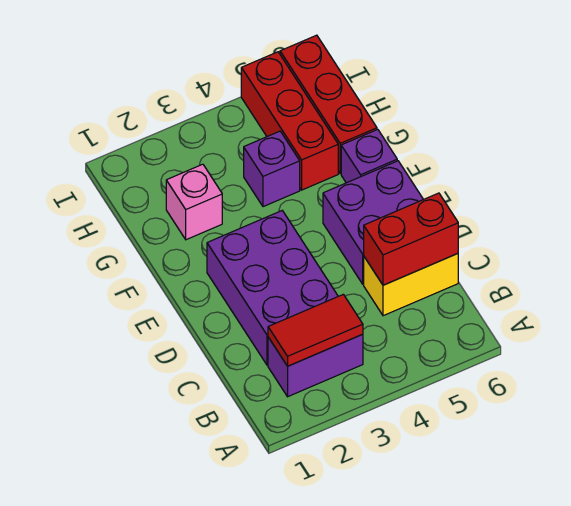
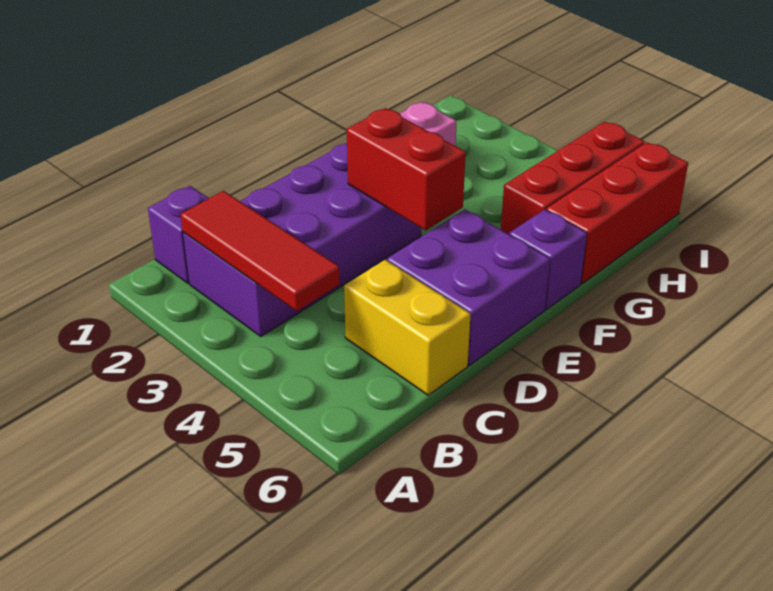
red 1x2 tile [268,294,363,366] -> red 1x3 tile [181,191,340,311]
red 1x2 brick [364,193,458,285] -> red 1x2 brick moved to [347,108,466,230]
purple 1x1 brick [244,131,300,207] -> purple 1x1 brick moved to [148,186,209,283]

